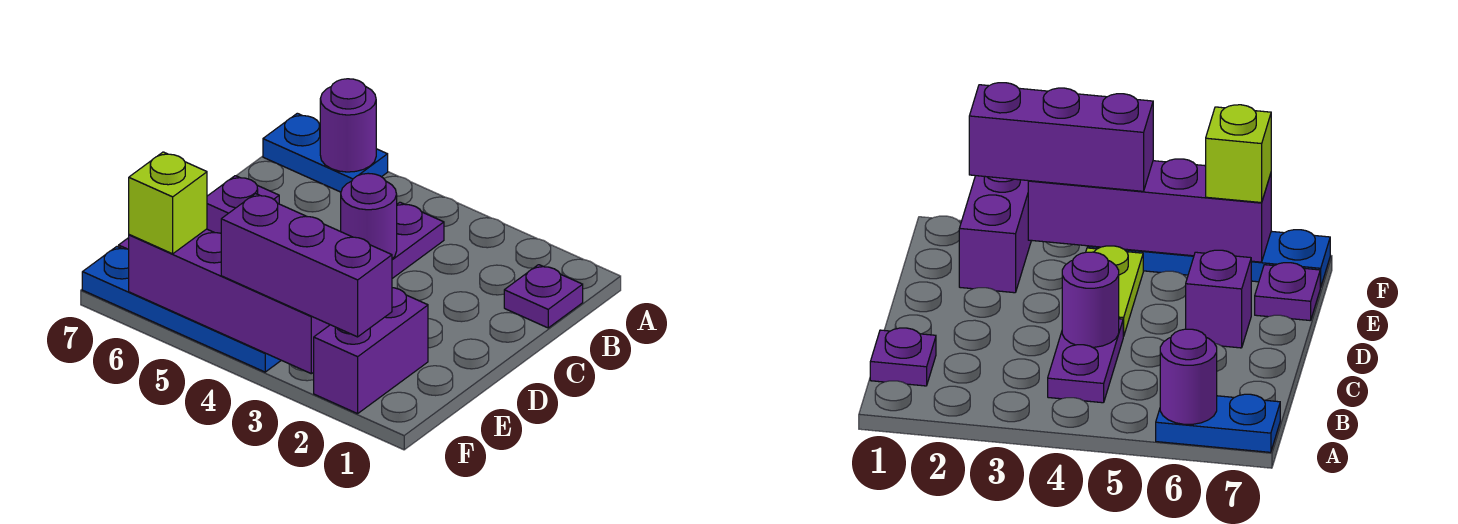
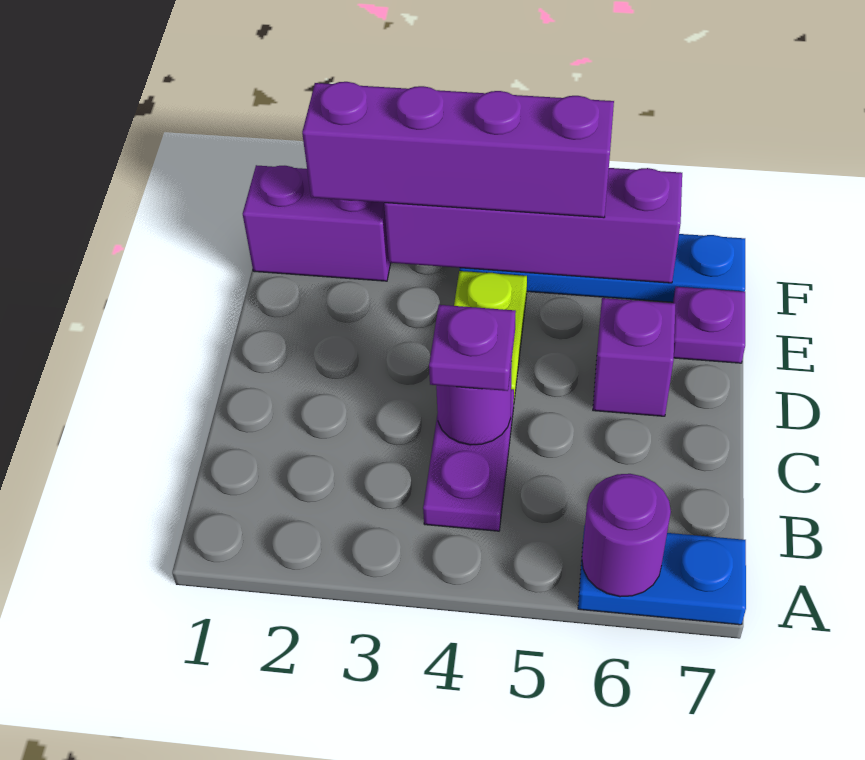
purple 1x1 plate [504,265,583,328] -> purple 1x1 plate moved to [429,305,516,391]
purple 1x2 brick [314,288,428,414] -> purple 1x2 brick turned to [243,165,391,281]
purple 1x3 brick [221,194,392,337] -> purple 1x4 brick [302,82,614,218]
lime 1x1 brick [129,152,207,254] -> none

